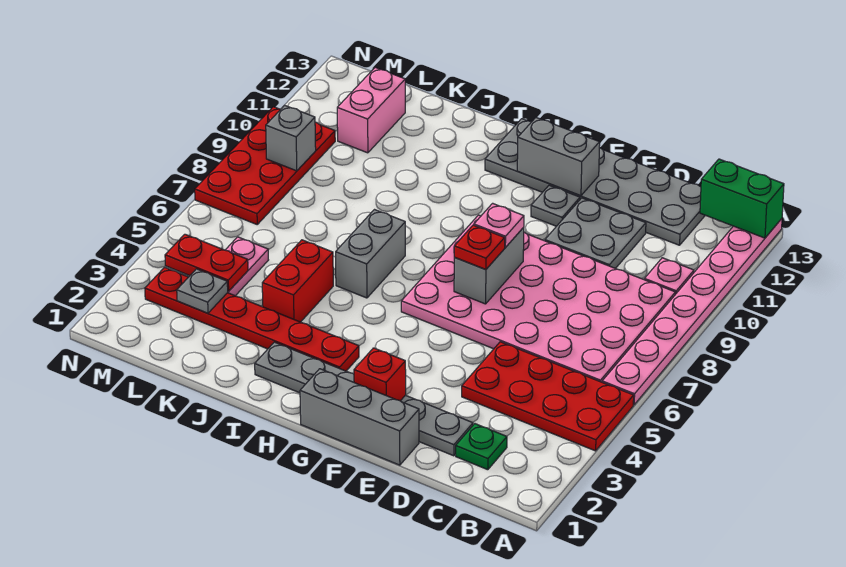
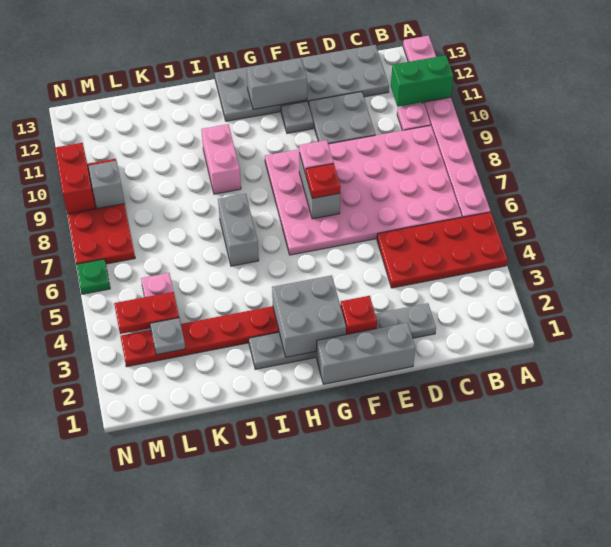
green 1x2 brick [700,159,784,238] -> green 1x2 brick moved to [391,55,453,107]
green 1x1 plate [456,424,507,470] -> green 1x1 plate moved to [76,259,110,294]
none -> grey 2x2 brick [272,275,346,357]
red 1x2 brick [262,240,333,322] -> red 1x2 brick moved to [55,143,95,214]
pink 1x2 brick [337,68,405,153] -> pink 1x2 brick moved to [201,124,241,194]

